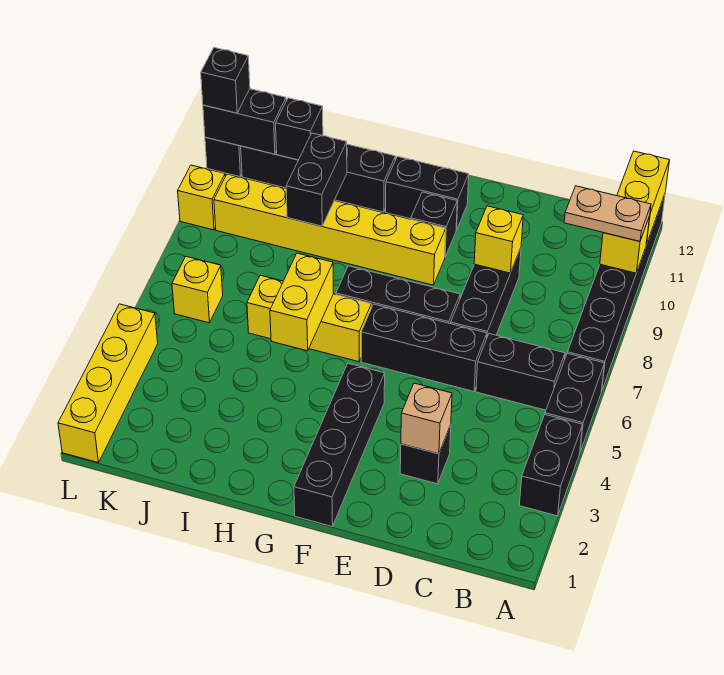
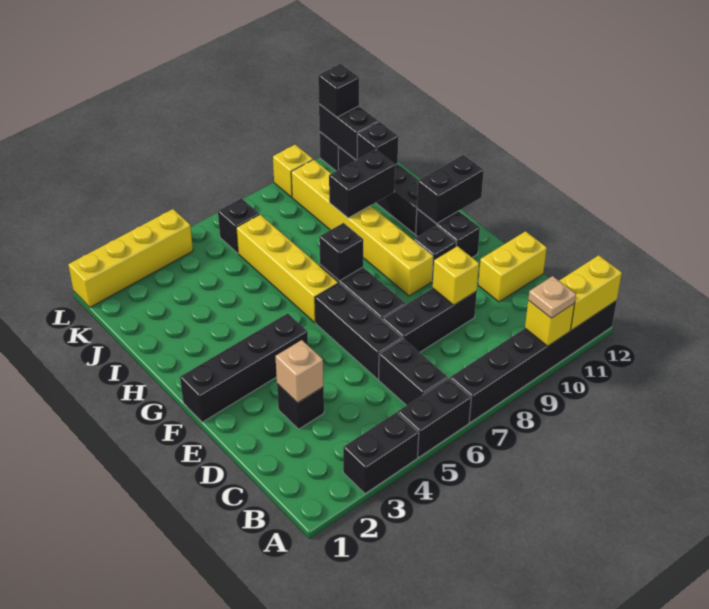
tan 1x2 plate [564,186,651,241] -> tan 1x1 plate [528,276,576,318]
yellow 1x3 brick [247,275,372,362] -> yellow 1x4 brick [236,215,338,323]
none -> black 1x1 brick [319,223,363,281]
none -> black 1x2 brick [417,155,484,224]
yellow 1x2 brick [270,253,334,351] -> yellow 1x2 brick moved to [478,231,547,302]
yellow 1x1 brick [172,257,223,323] -> black 1x1 brick [218,198,259,253]

